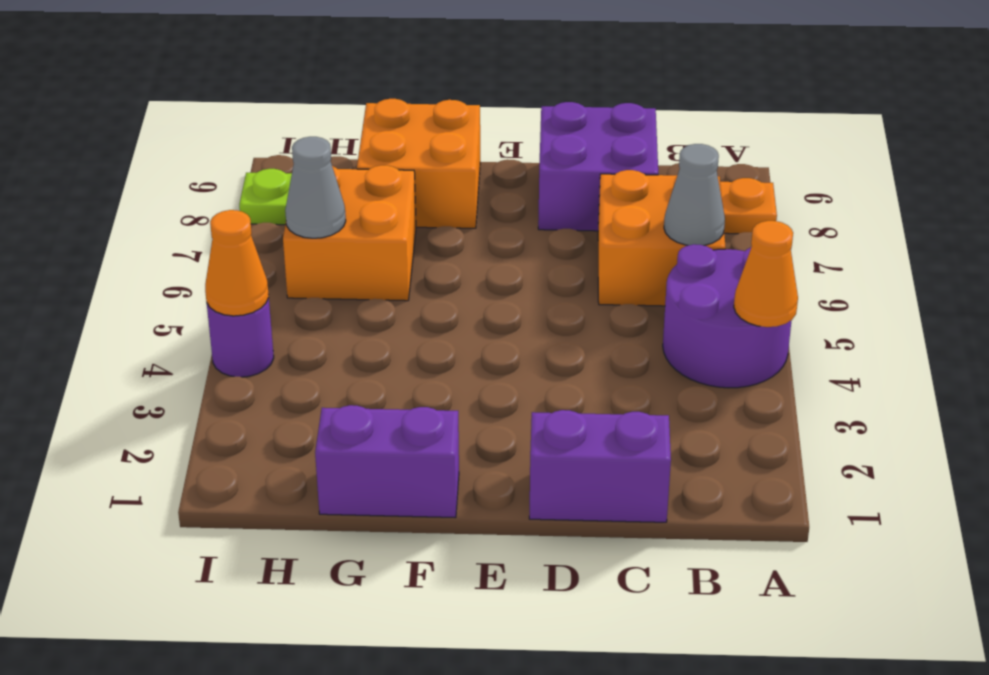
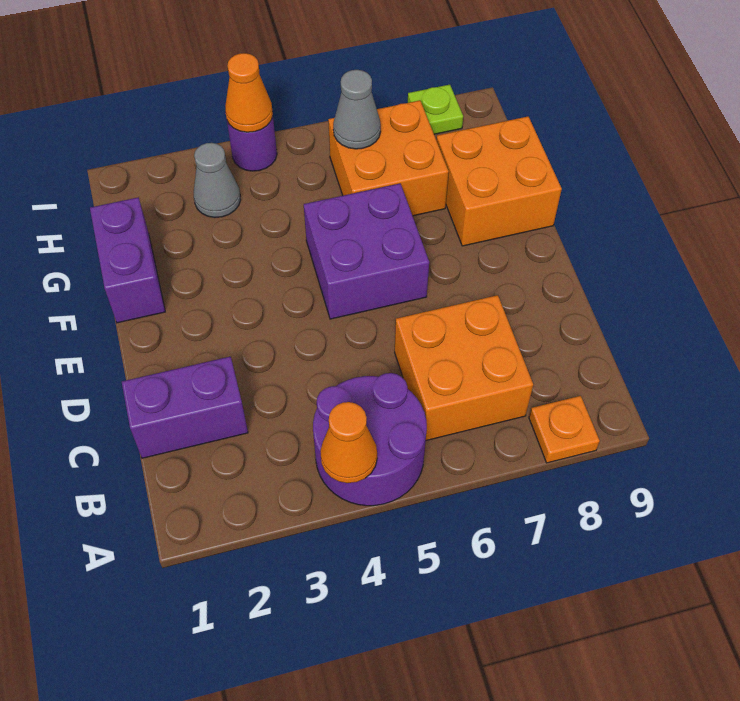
grey 1x1 cone [664,144,725,245] -> grey 1x1 cone moved to [194,143,240,217]
purple 1x2 brick [529,410,671,522] -> purple 1x2 brick turned to [122,357,248,458]
purple 2x2 brick [538,102,658,231] -> purple 2x2 brick moved to [304,184,429,319]

